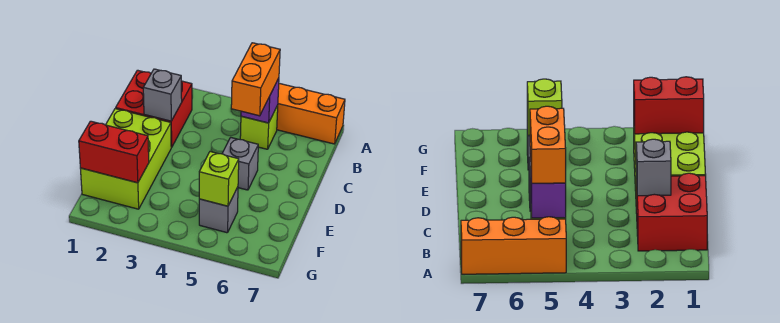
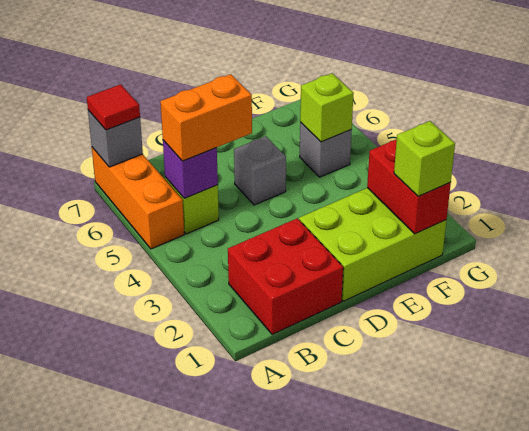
none -> red 1x1 tile [87,84,140,130]
grey 1x1 brick [143,69,182,121] -> grey 1x1 brick moved to [88,110,143,167]
none -> lime 1x1 brick [394,121,455,196]

